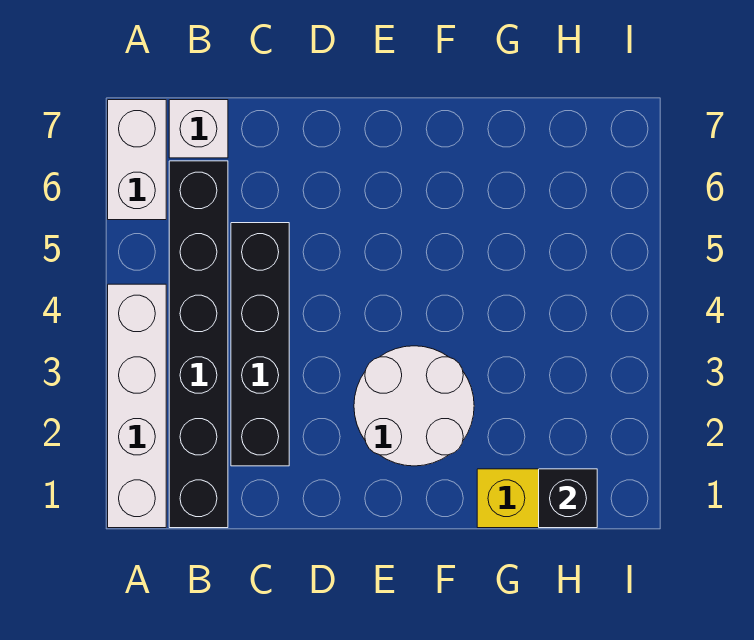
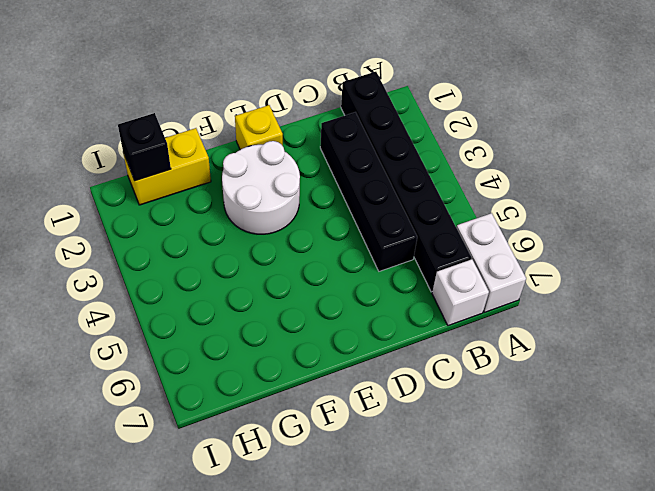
white 1x4 brick [108,284,166,528] -> none
none -> yellow 1x1 brick [235,105,283,150]

